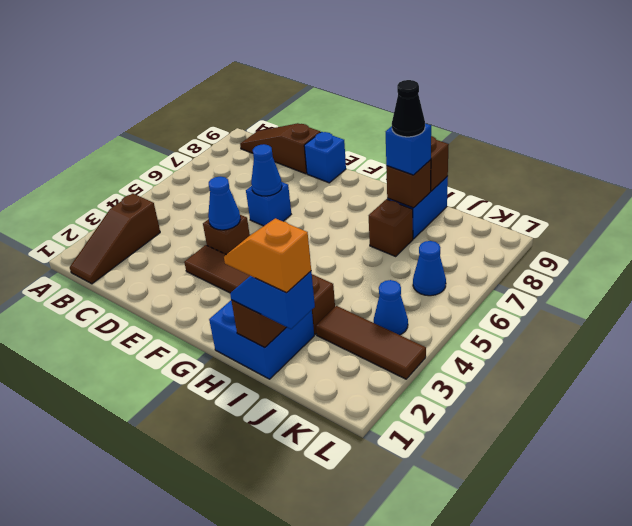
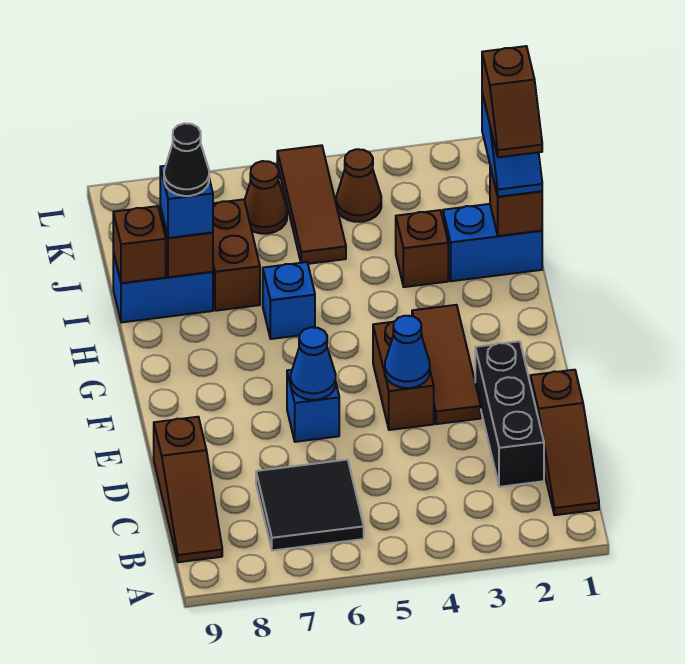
brown 1x3 slope [70,193,160,284] -> brown 1x3 slope turned to [530,370,599,515]
none -> black 2x2 tile [256,460,364,550]
none -> black 1x3 brick [475,341,544,487]
brown 1x1 brick [203,215,250,255] -> brown 1x2 brick [373,321,434,430]
blue 1x1 brick [304,132,346,183] -> blue 1x1 brick moved to [263,262,315,339]
blue 2x2 brick [209,301,314,379] -> blue 1x2 brick [443,204,542,281]
orange 1x2 slope [224,218,311,293] -> brown 1x2 slope [482,46,542,157]
brown 1x1 brick [369,199,413,256] -> brown 1x2 brick [213,199,260,311]
brown 1x3 tile [316,306,426,379] -> brown 1x3 tile moved to [277,145,346,264]
blue 1x1 cone [374,280,408,335] -> brown 1x1 cone [336,149,381,222]
blue 1x1 cone [413,241,446,296] -> brown 1x1 cone [245,161,287,234]

